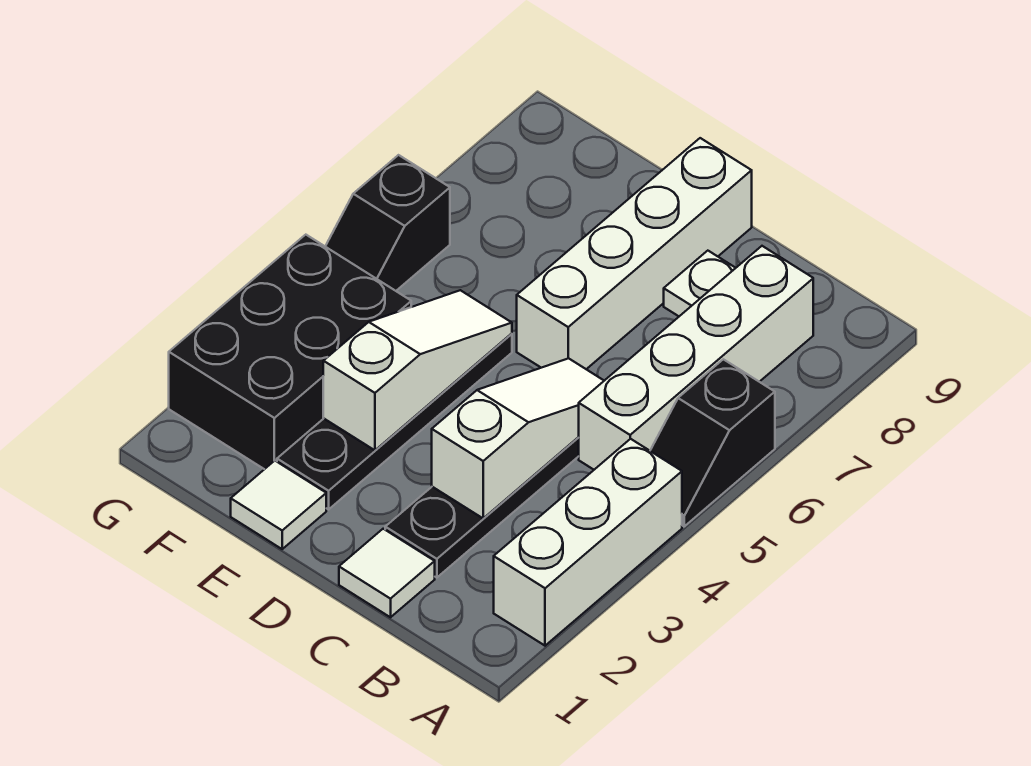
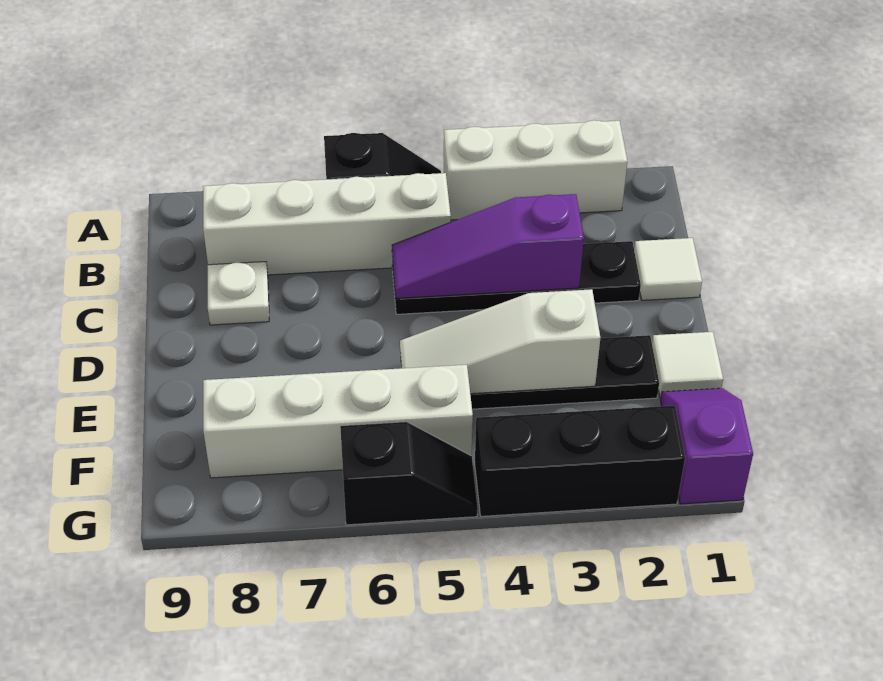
white 1x3 slope [432,358,604,519] -> purple 1x3 slope [392,194,584,298]
white 1x4 brick [517,138,752,369] -> white 1x4 brick moved to [203,365,473,478]
none -> purple 1x2 slope [661,388,753,504]
black 2x3 brick [169,235,411,469] -> black 1x3 brick [475,406,685,516]

